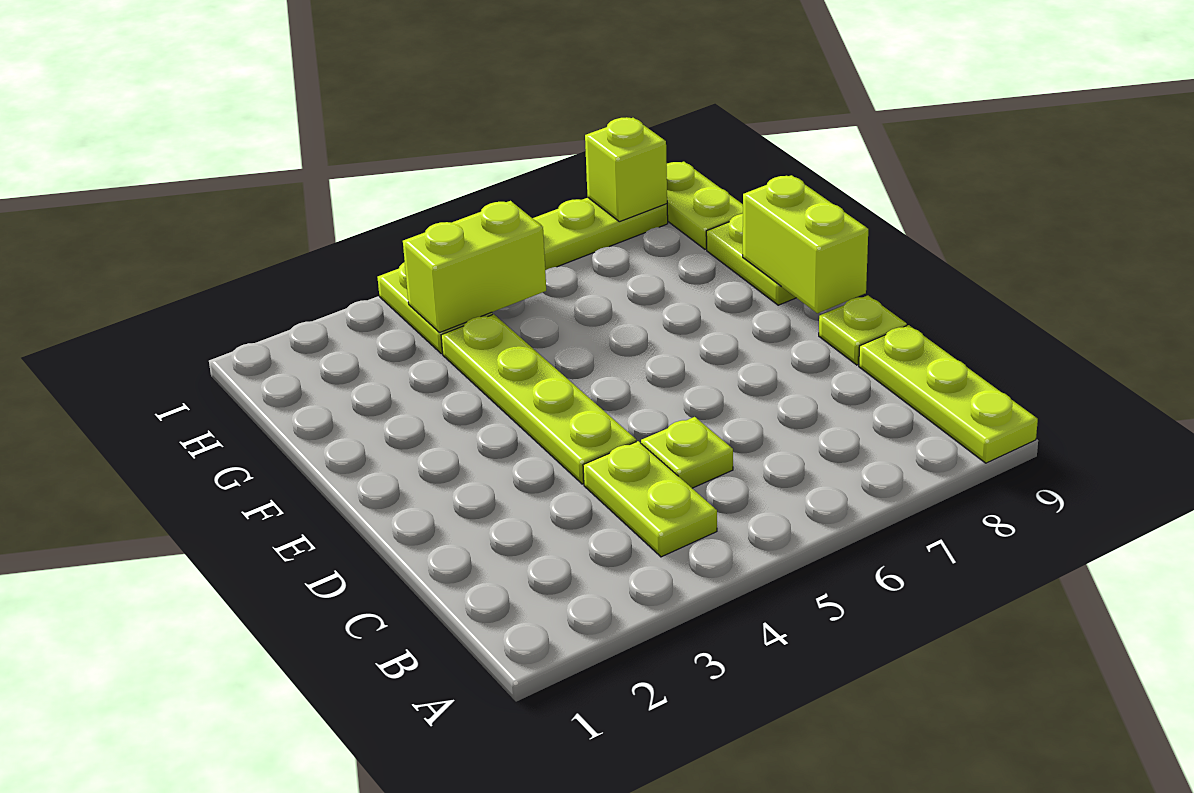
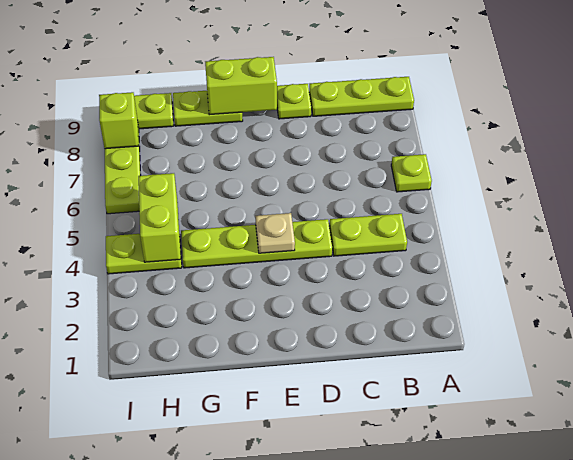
lime 1x1 plate [641,417,733,488] -> lime 1x1 plate moved to [391,154,432,192]
none -> tan 1x1 plate [256,213,295,253]

